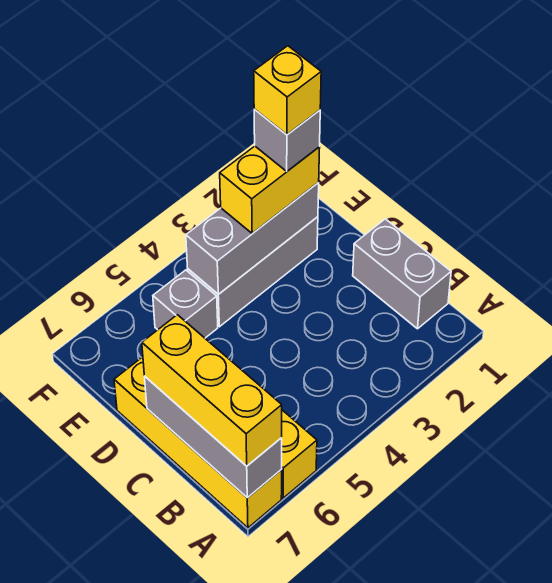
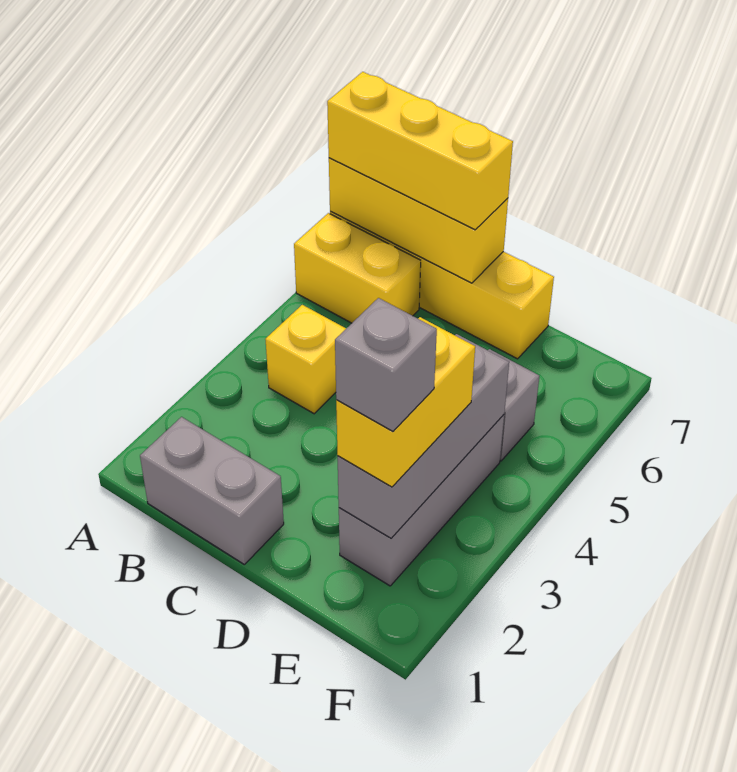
grey 1x3 brick [145,377,282,498] -> yellow 1x3 brick [329,158,508,283]
yellow 1x1 brick [254,46,321,135] -> yellow 1x1 brick moved to [265,305,346,414]

